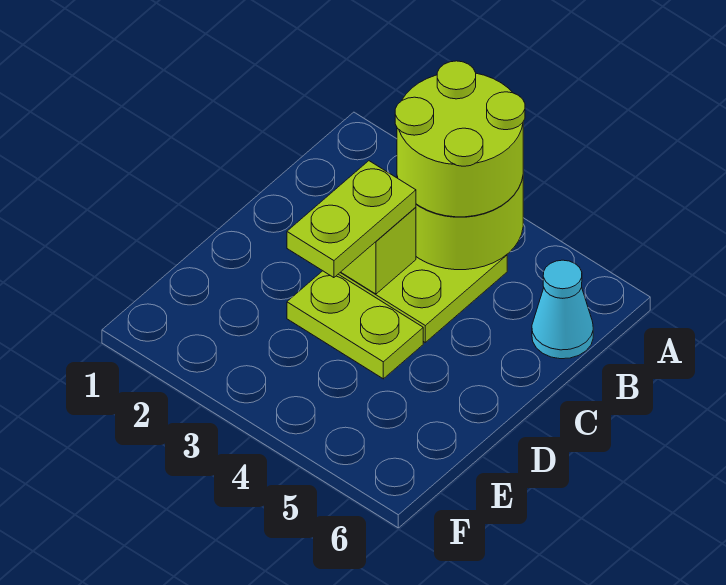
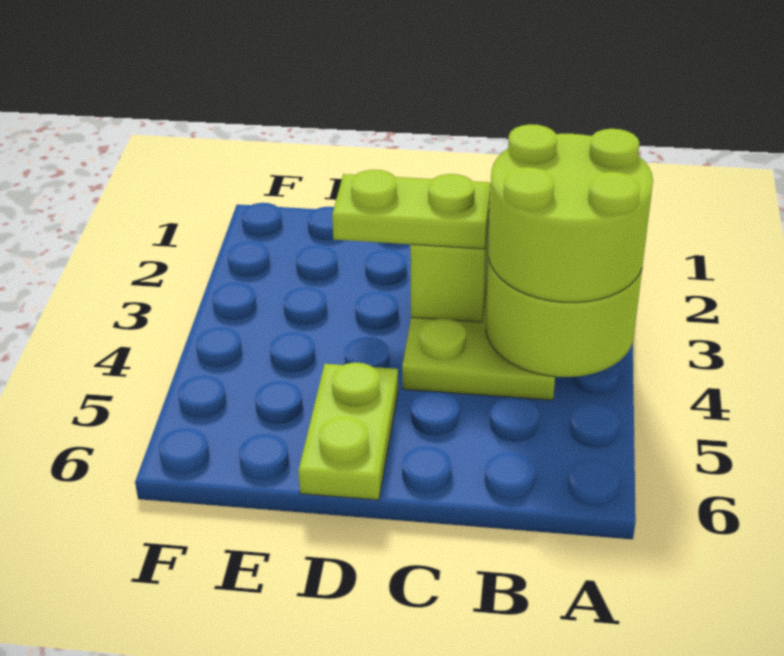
cyan 1x1 cone [532,260,593,359] -> none
lime 1x2 plate [287,271,423,379] -> lime 1x2 plate moved to [298,362,398,500]

